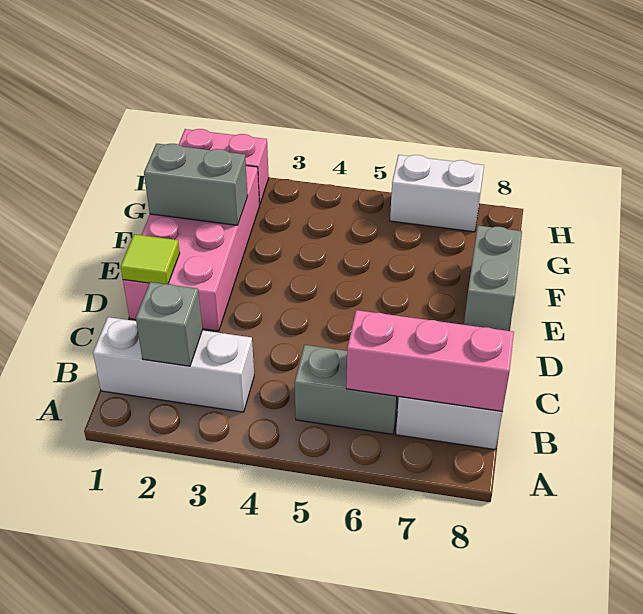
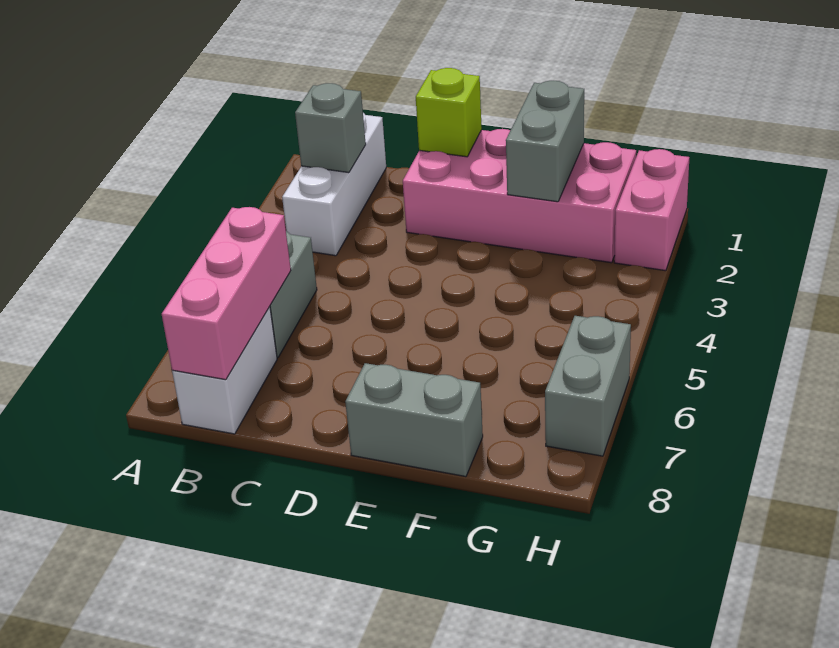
lime 1x1 tile [121,234,180,284] -> lime 1x1 brick [416,68,482,157]
white 1x2 brick [390,155,484,232] -> grey 1x2 brick [545,316,631,456]

